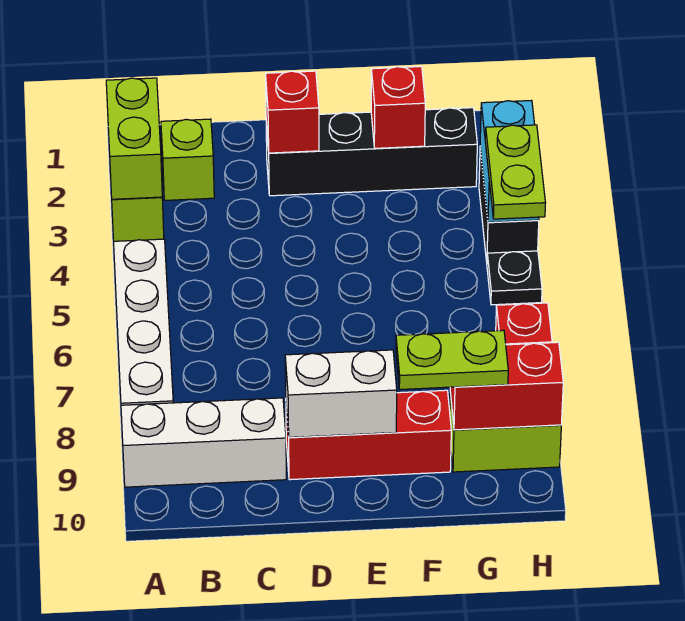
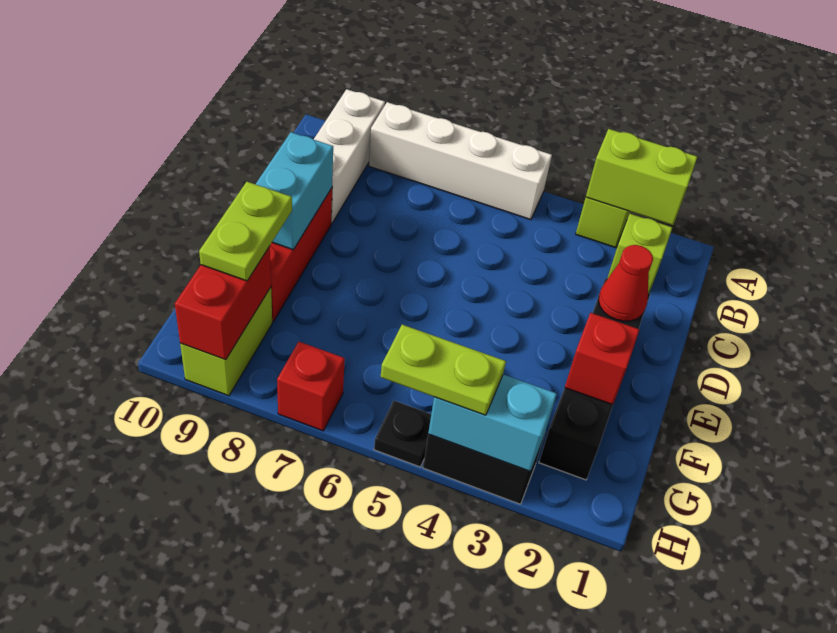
red 1x1 brick [266,71,319,153] -> red 1x1 cone [598,245,653,321]
white 1x2 brick [285,350,397,437] -> cyan 1x2 brick [256,132,333,250]

